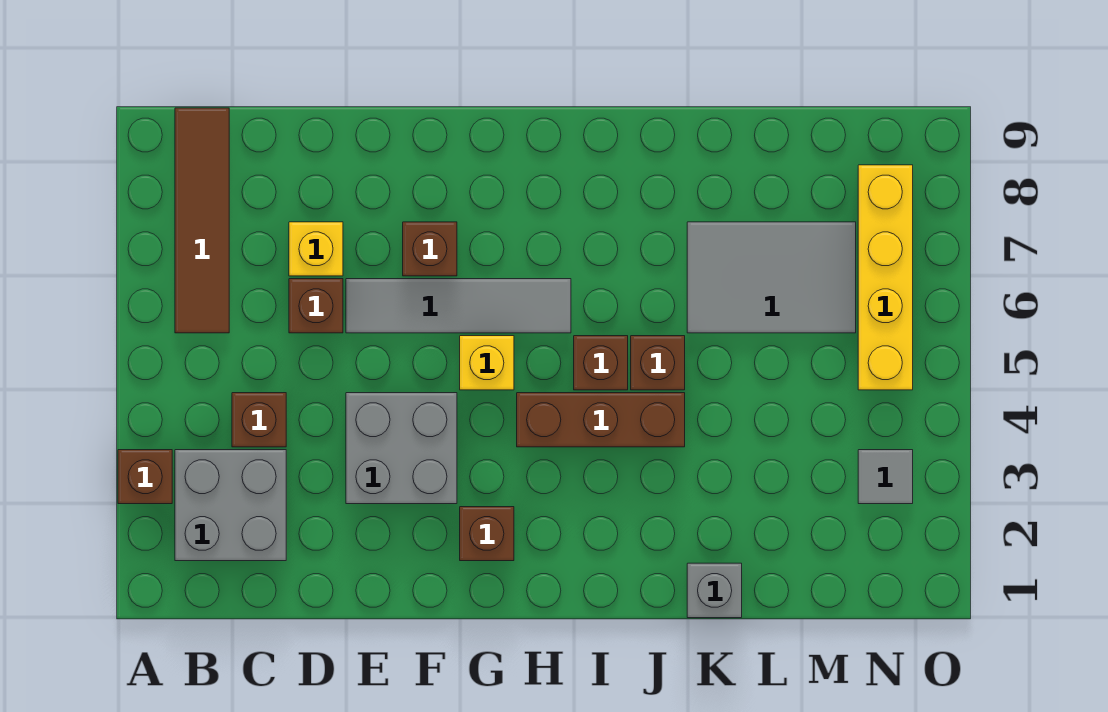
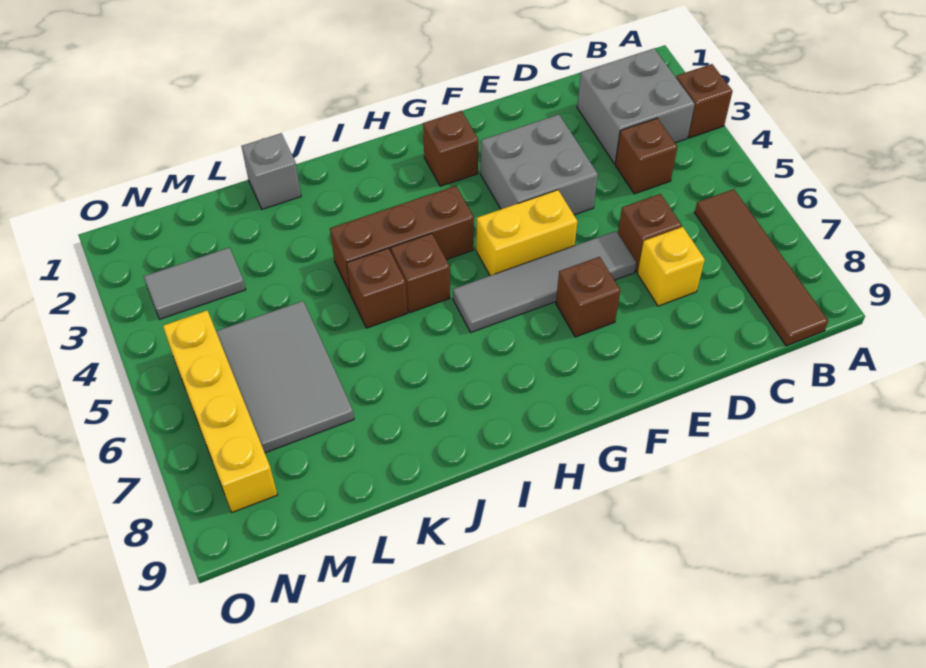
yellow 1x1 brick [460,336,514,390] -> yellow 1x2 brick [476,190,578,276]
grey 2x3 tile [687,222,856,333] -> grey 2x3 tile turned to [216,301,354,453]
grey 1x1 tile [858,450,913,504] -> grey 1x2 tile [144,248,246,319]

